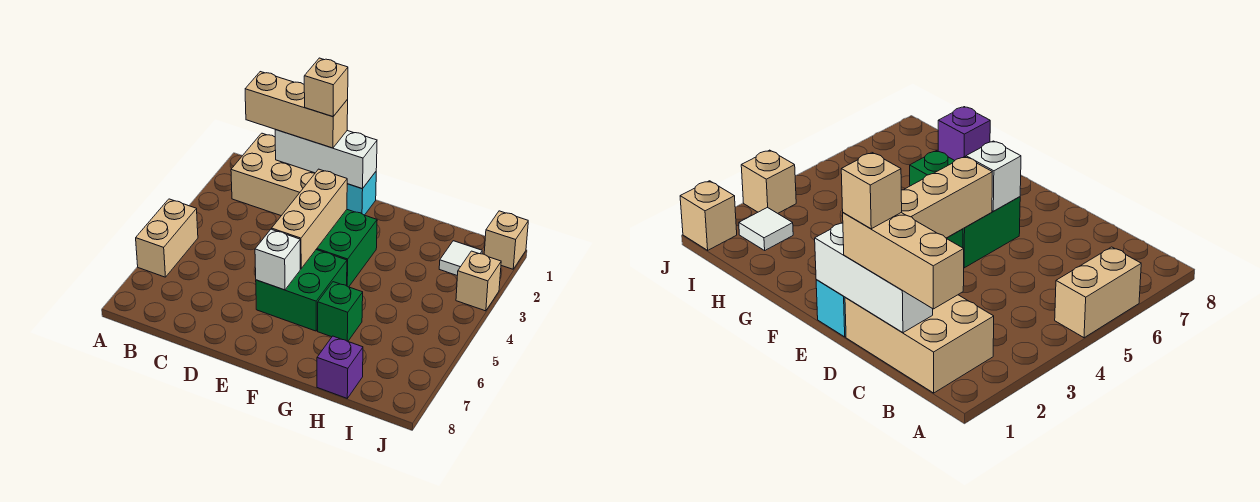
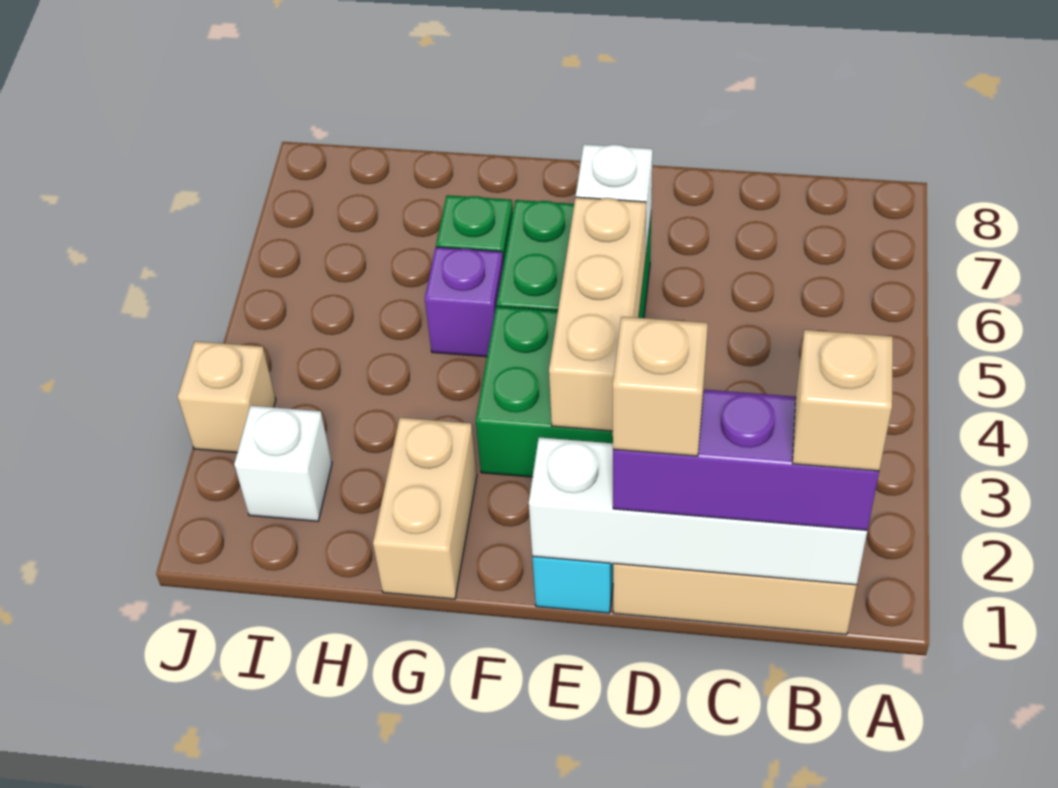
tan 1x2 brick [136,199,198,277] -> tan 1x2 brick moved to [373,418,477,599]
tan 1x3 brick [245,72,348,148] -> purple 1x3 brick [613,390,879,530]
white 1x3 brick [275,130,377,189] -> white 1x4 brick [529,437,867,585]
purple 1x1 brick [317,336,363,398] -> purple 1x1 brick moved to [425,247,504,357]
white 1x1 tile [439,241,482,276] -> white 1x1 brick [234,406,332,521]
tan 1x1 brick [484,211,528,269] -> tan 1x1 brick moved to [793,330,893,471]

